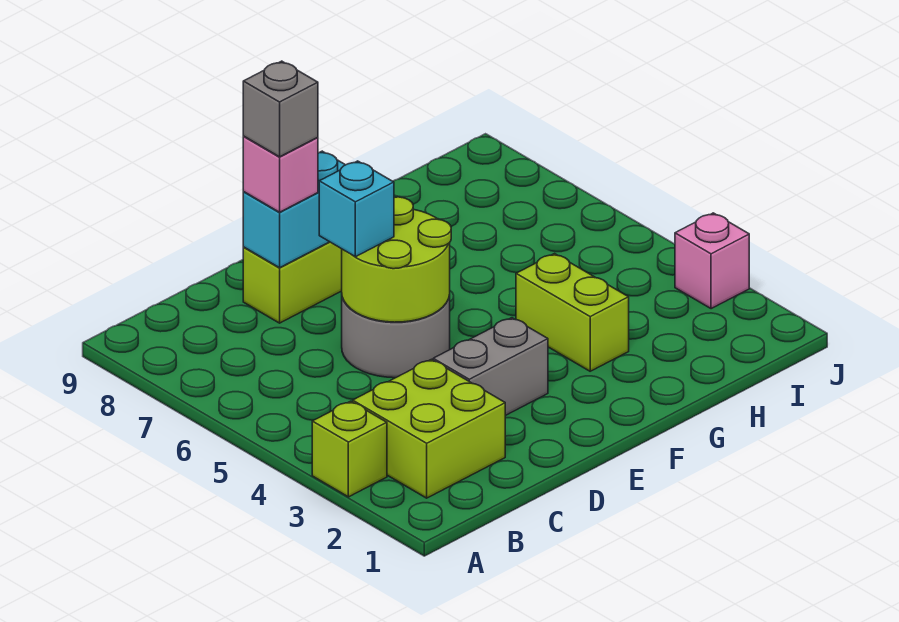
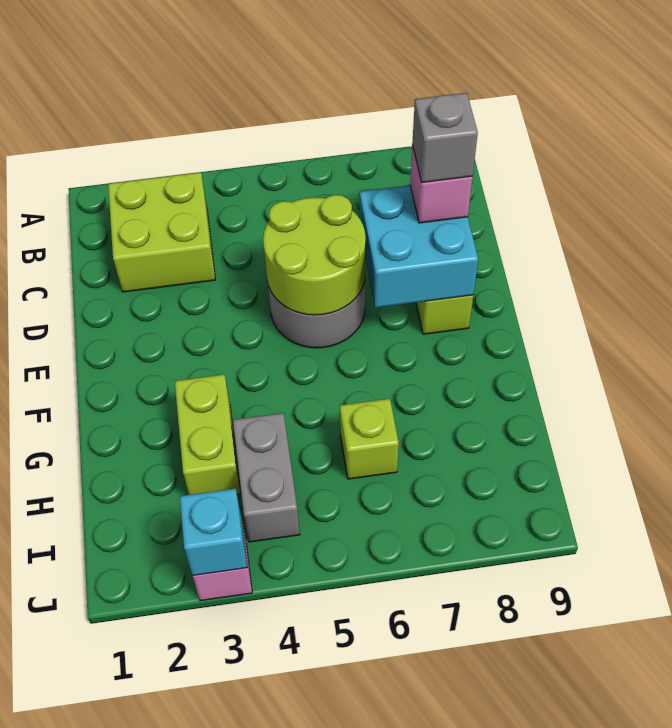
lime 1x1 brick [312,401,387,497] -> lime 1x1 brick moved to [340,399,399,479]
grey 1x2 brick [433,318,548,416] -> grey 1x2 brick moved to [233,413,300,542]
cyan 1x1 brick [319,161,394,257] -> cyan 1x1 brick moved to [180,488,247,576]
cyan 1x2 brick [243,151,345,268] -> cyan 2x2 brick [360,185,478,308]
lime 1x2 brick [516,254,629,371] -> lime 1x2 brick turned to [175,374,241,495]

